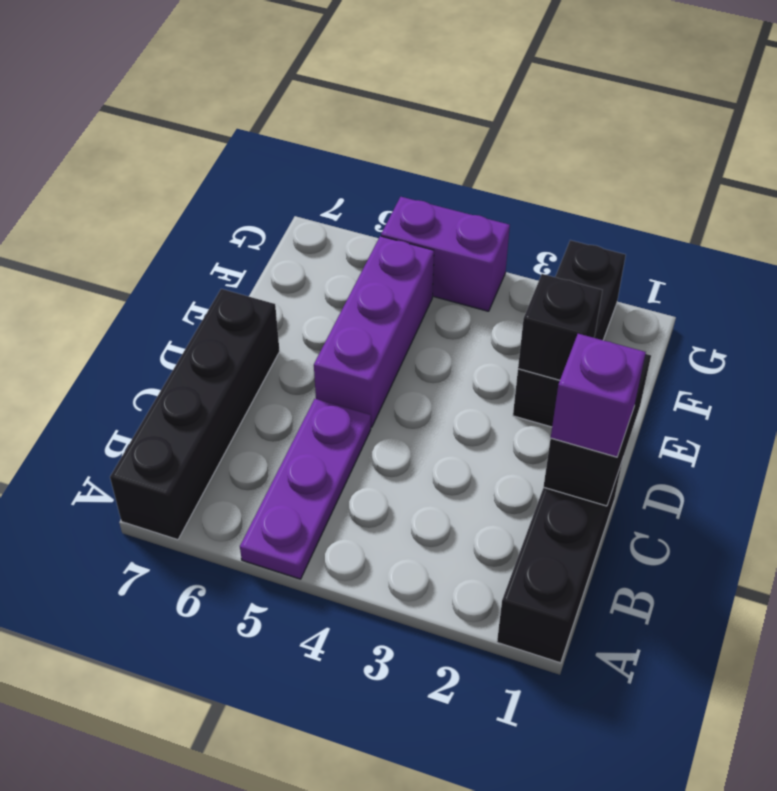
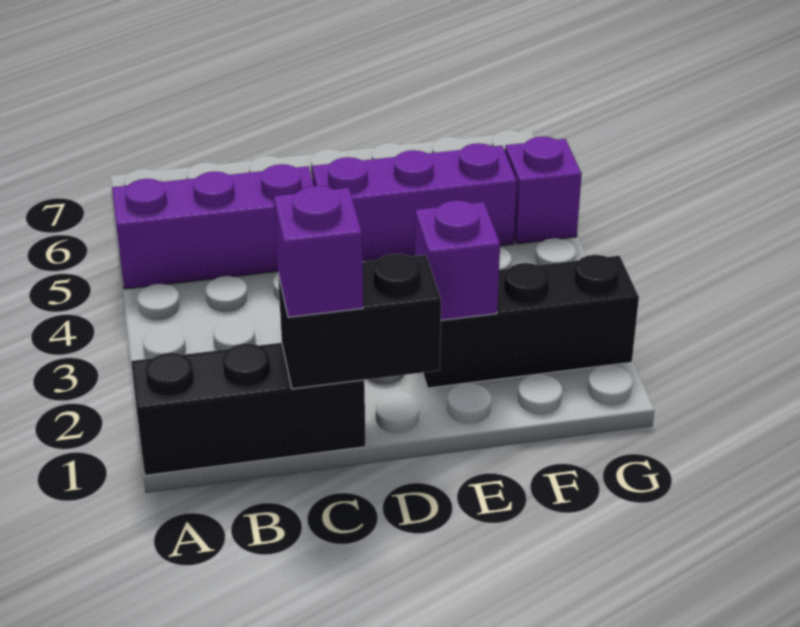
purple 1x3 plate [240,399,371,579] -> purple 1x3 brick [112,164,314,289]
black 1x4 brick [110,289,280,540] -> none
black 1x1 brick [518,274,602,380] -> purple 1x1 brick [415,200,500,320]
purple 1x2 brick [381,197,510,311] -> purple 1x1 brick [505,137,582,244]

